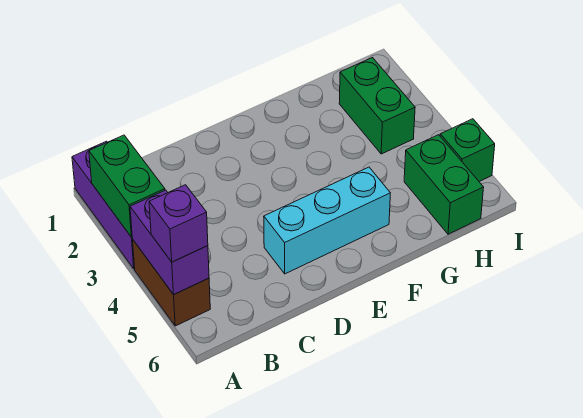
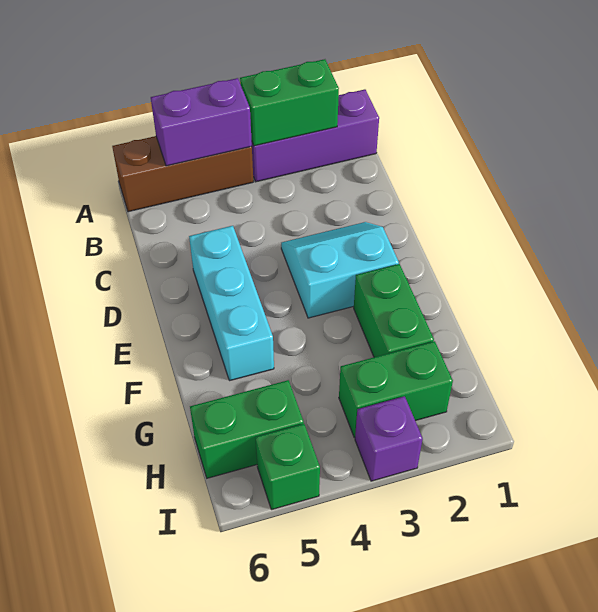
brown 1x2 brick [133,240,210,326] -> brown 1x3 brick [112,136,253,212]
purple 1x1 brick [149,185,208,262] -> purple 1x1 brick moved to [355,396,423,481]
none -> cyan 2x2 slope [281,222,399,318]
none -> green 1x2 brick [354,264,434,357]

